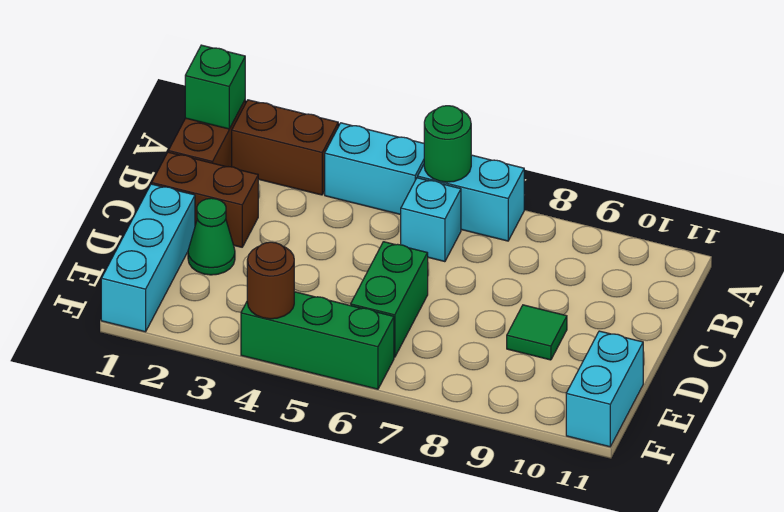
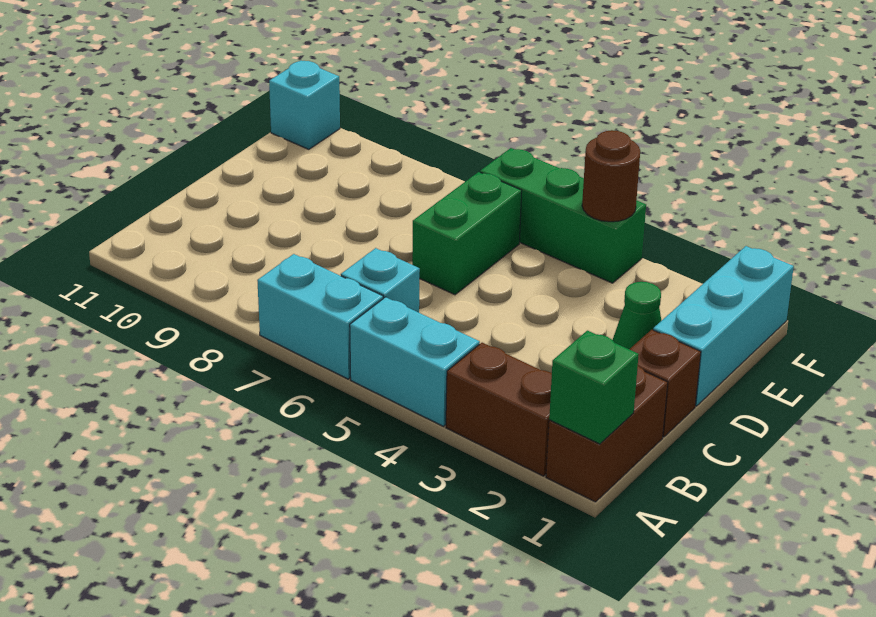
green 1x1 round brick [424,106,471,182] -> none
brown 1x2 brick [152,152,258,247] -> brown 1x1 brick [629,330,701,437]
green 1x1 tile [507,305,567,360] -> none
cyan 1x2 brick [566,331,643,447] -> cyan 1x1 brick [269,61,340,149]

